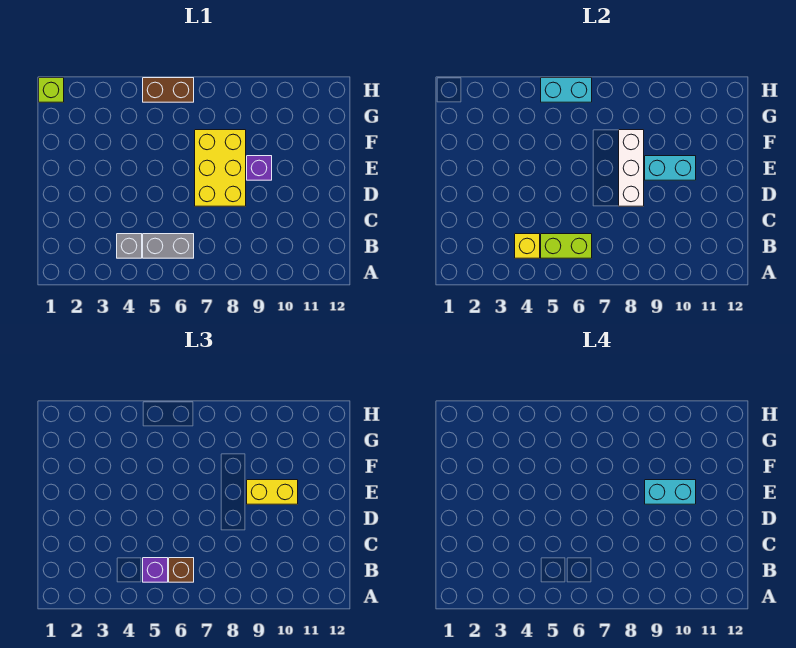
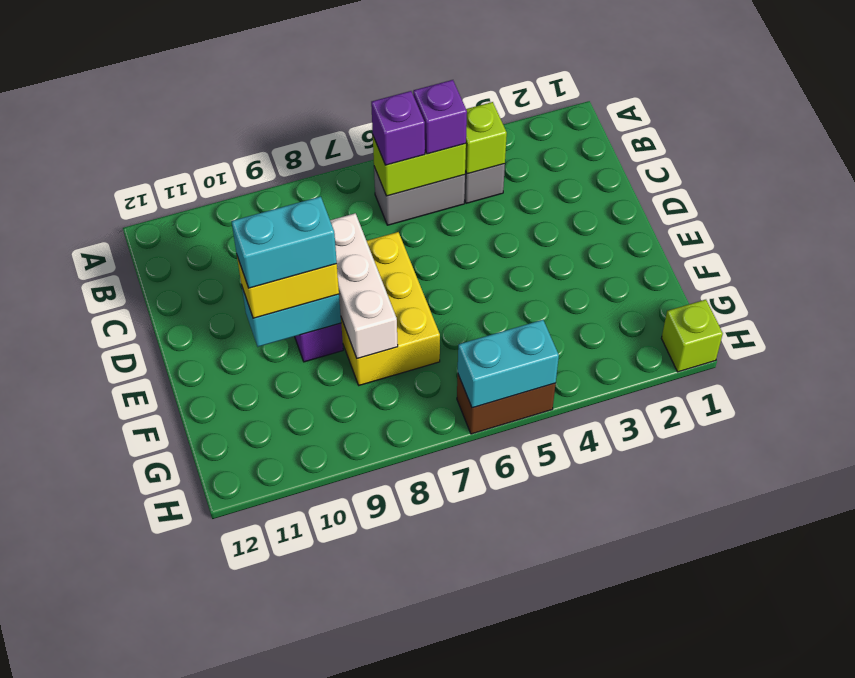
yellow 1x1 brick [515,234,540,258] -> lime 1x1 brick [465,102,507,174]
brown 1x1 brick [169,558,194,582] -> purple 1x1 brick [371,91,425,165]

